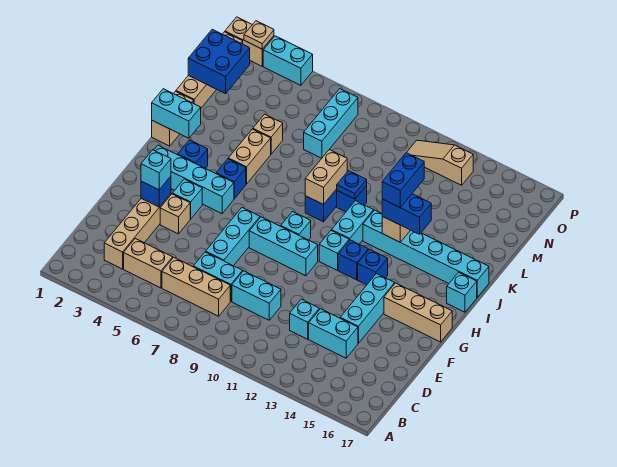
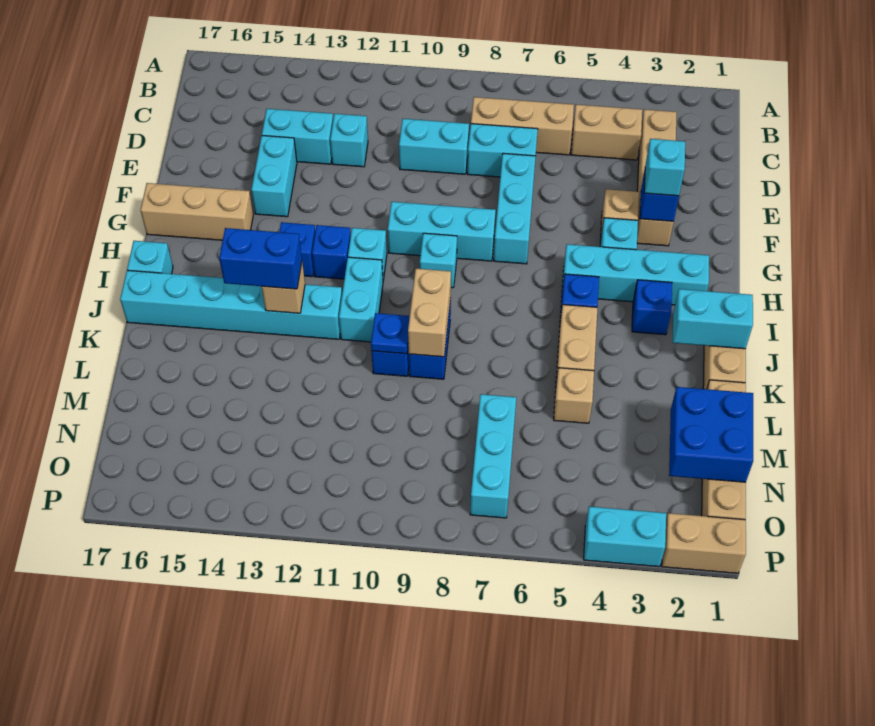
cyan 1x3 brick [340,274,395,343] -> cyan 1x2 brick [251,136,297,217]
blue 1x2 brick [382,153,424,208] -> none
tan 1x3 slope [407,140,473,185] -> none
tan 1x1 plate [244,21,274,49] -> none

